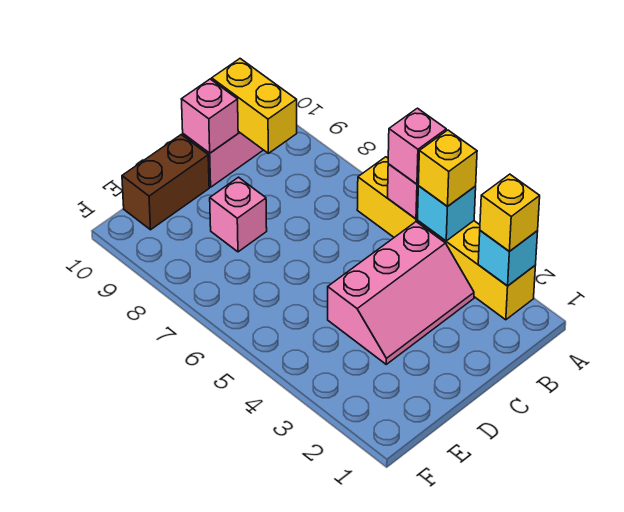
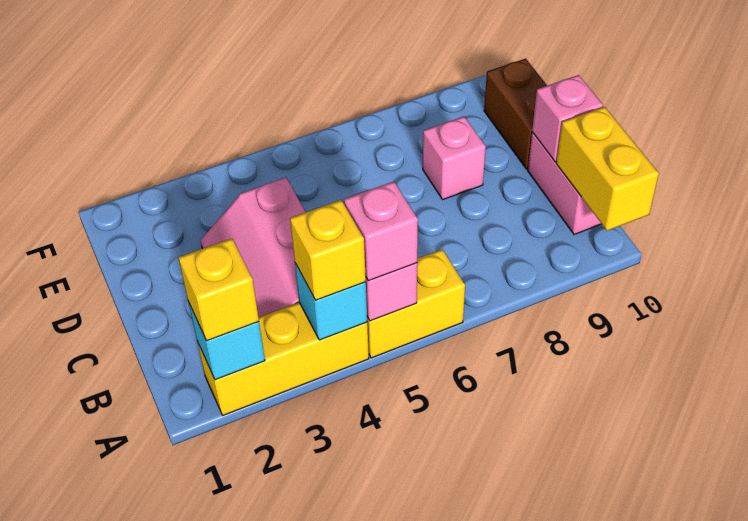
yellow 1x2 brick [212,59,297,153] -> yellow 1x2 brick turned to [556,107,659,231]

